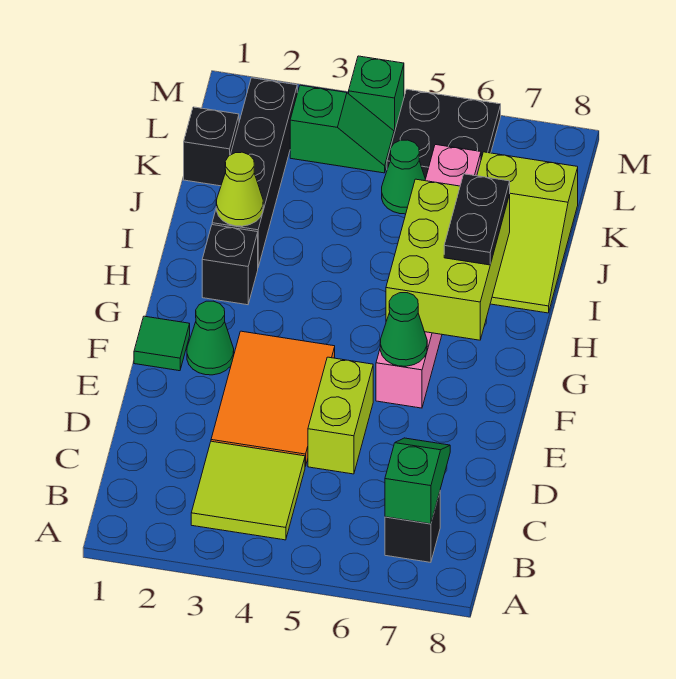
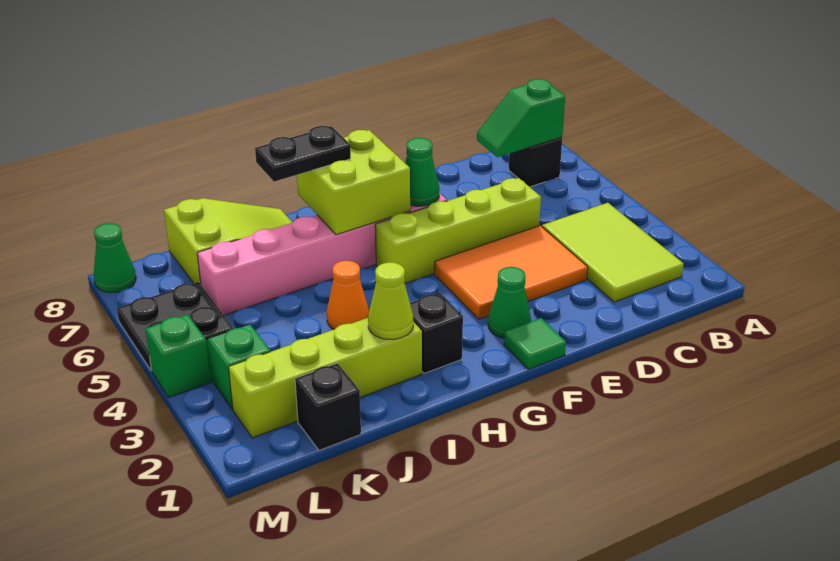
lime 2x2 tile [191,441,305,540] -> lime 2x3 tile [542,203,684,302]
lime 1x2 brick [308,357,373,474] -> lime 1x4 brick [375,178,541,283]
lime 2x3 brick [386,179,510,340] -> lime 2x2 brick [297,130,410,235]
black 1x4 brick [212,78,297,267] -> lime 1x4 brick [228,318,422,438]
none -> orange 1x1 cone [327,261,369,329]
green 1x1 cone [382,140,425,214] -> green 1x1 cone moved to [93,223,136,293]

